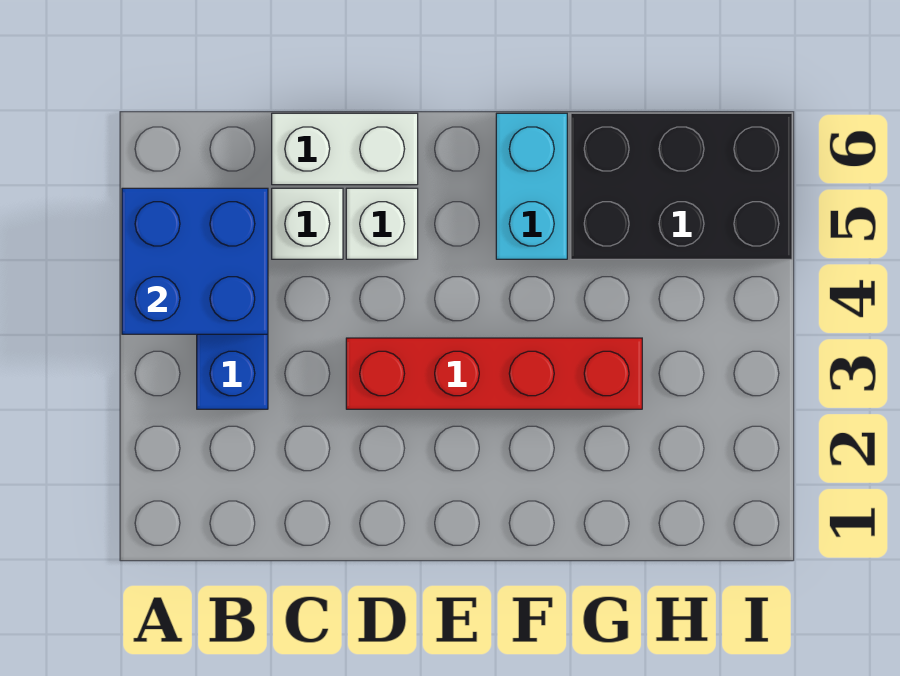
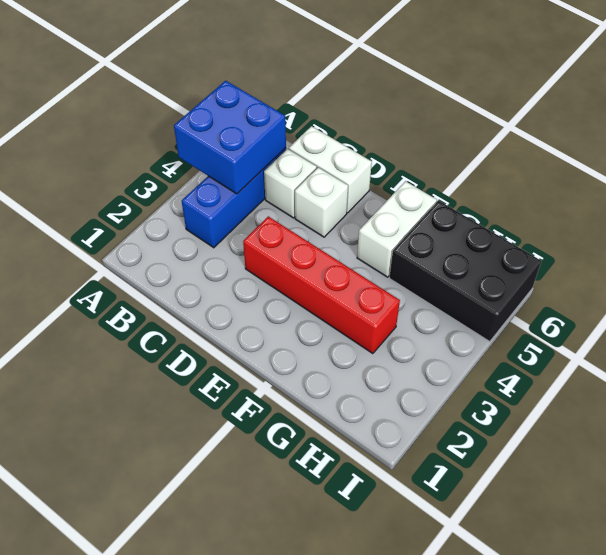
cyan 1x2 brick [496,113,567,259] -> white 1x2 brick [357,181,437,277]

